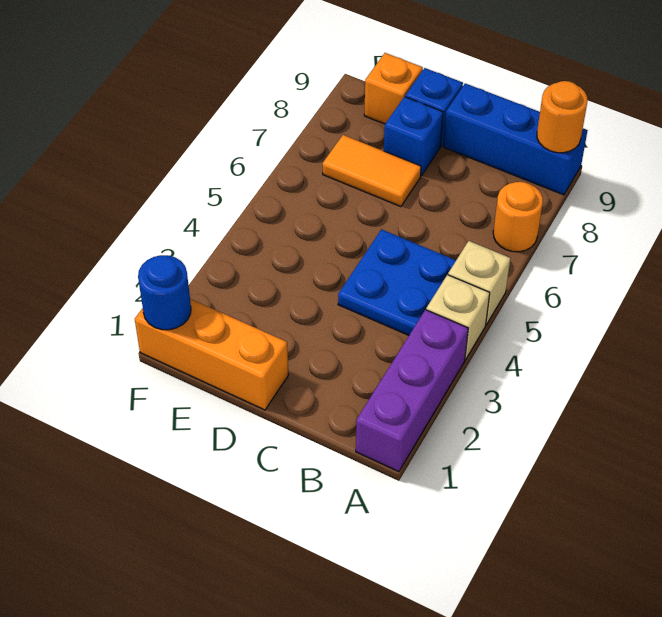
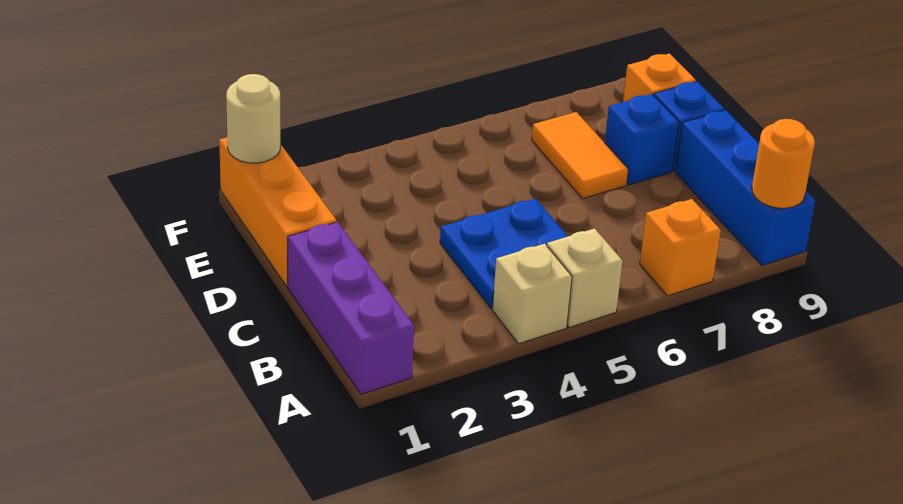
purple 1x3 brick [356,310,468,472] -> purple 1x3 brick turned to [288,222,414,394]
orange 1x1 round brick [493,182,543,252] -> orange 1x1 brick [640,199,721,296]
blue 1x1 round brick [138,255,191,330] -> tan 1x1 round brick [226,74,280,163]

